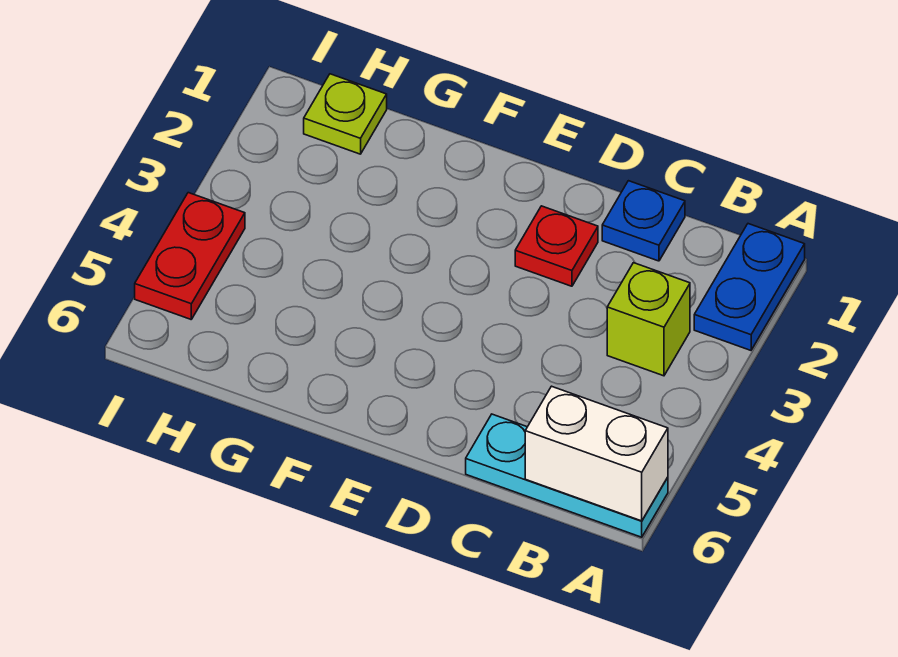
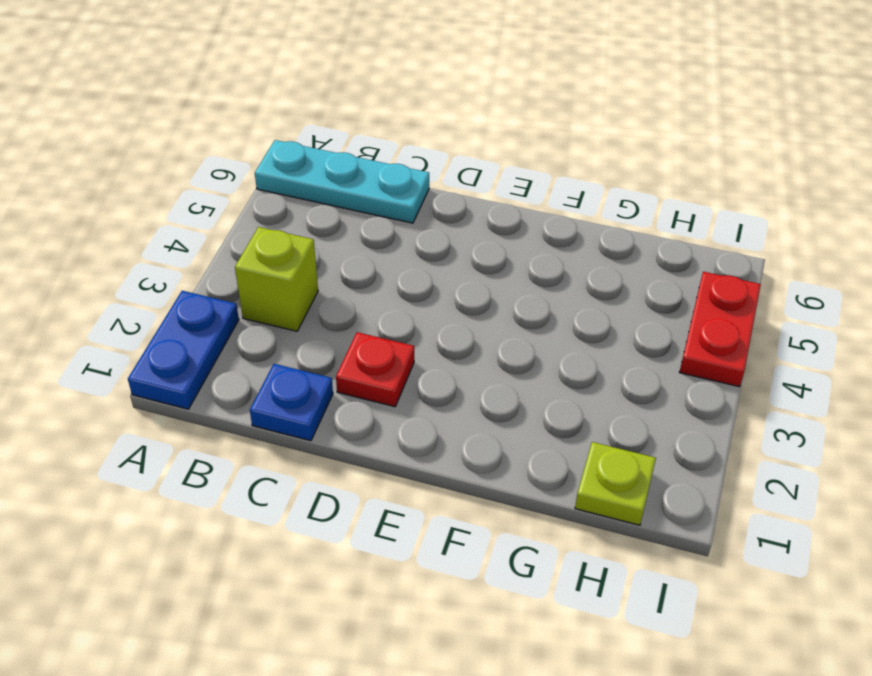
white 1x2 brick [525,386,668,521] -> none

